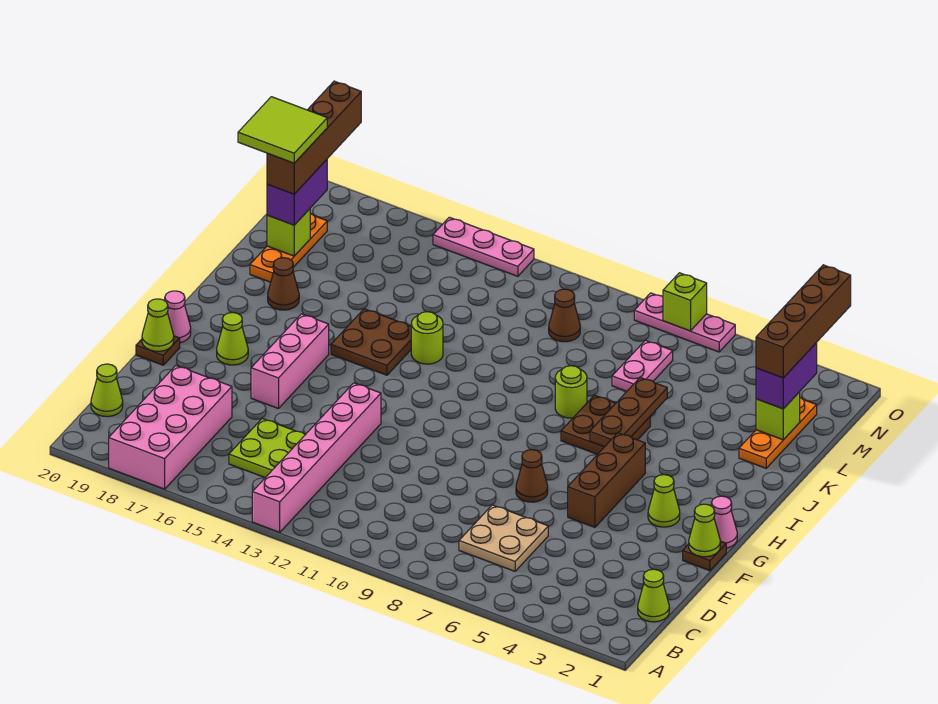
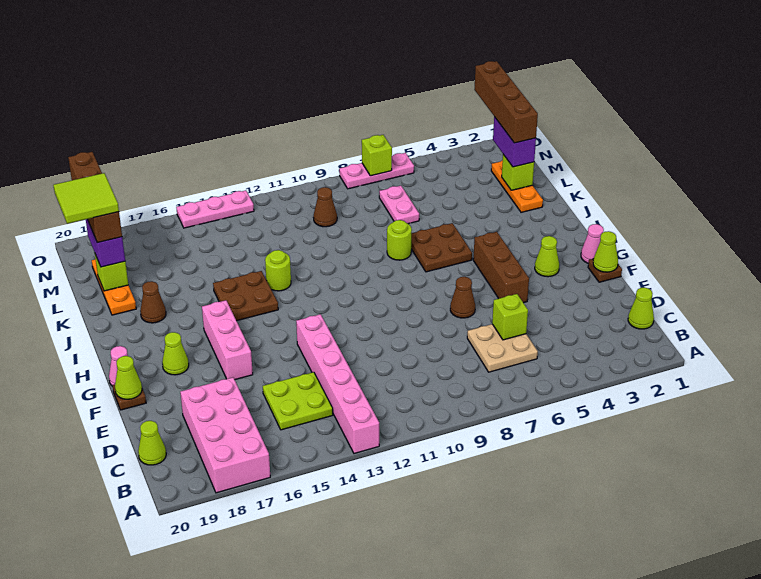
none -> lime 1x1 brick [492,294,528,340]
brown 1x3 plate [590,377,667,447] -> none

